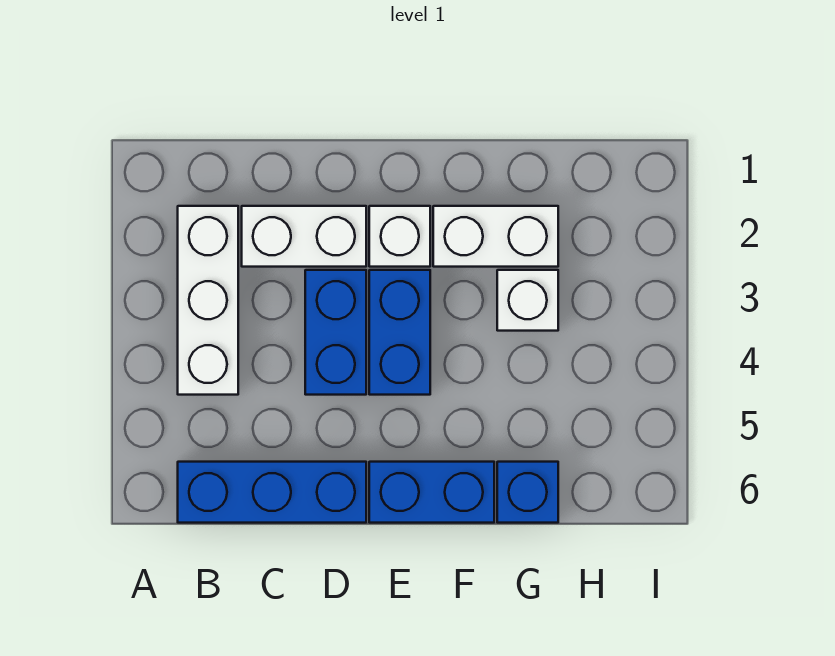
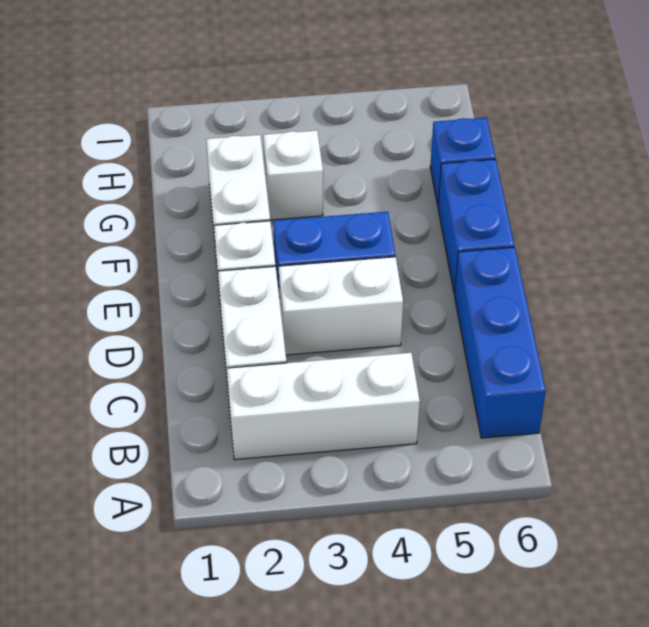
blue 1x2 brick [305,270,366,395] -> white 1x2 brick [279,257,403,355]

